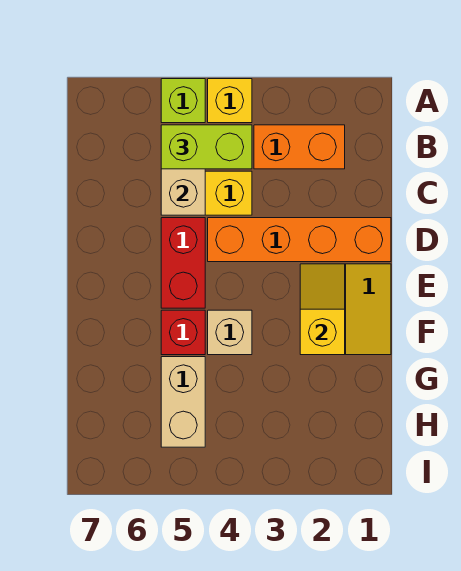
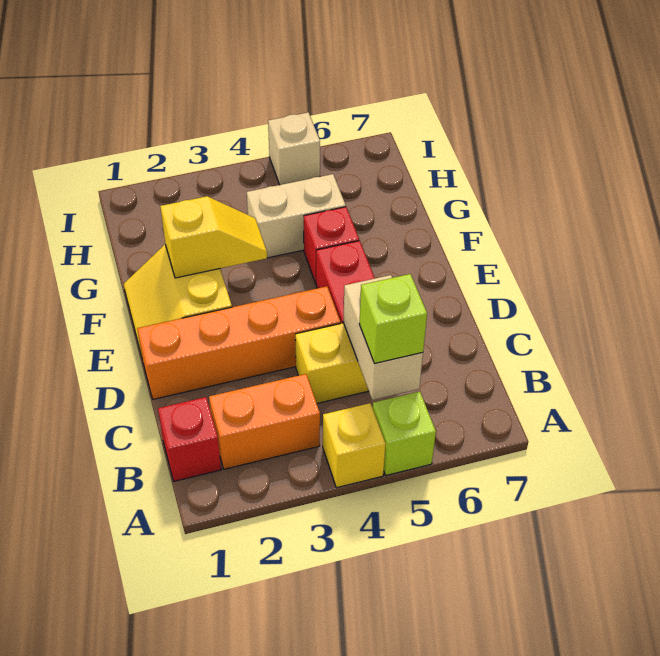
none -> red 1x1 brick [158,397,221,481]
lime 1x2 brick [161,125,252,169] -> lime 1x1 brick [359,274,427,364]
yellow 1x2 slope [300,264,345,355] -> yellow 1x2 slope turned to [160,196,267,278]
tan 1x1 brick [208,310,252,355] -> tan 1x1 brick moved to [268,112,320,185]
tan 1x2 brick [161,357,205,447] -> tan 1x2 brick turned to [247,174,346,258]

